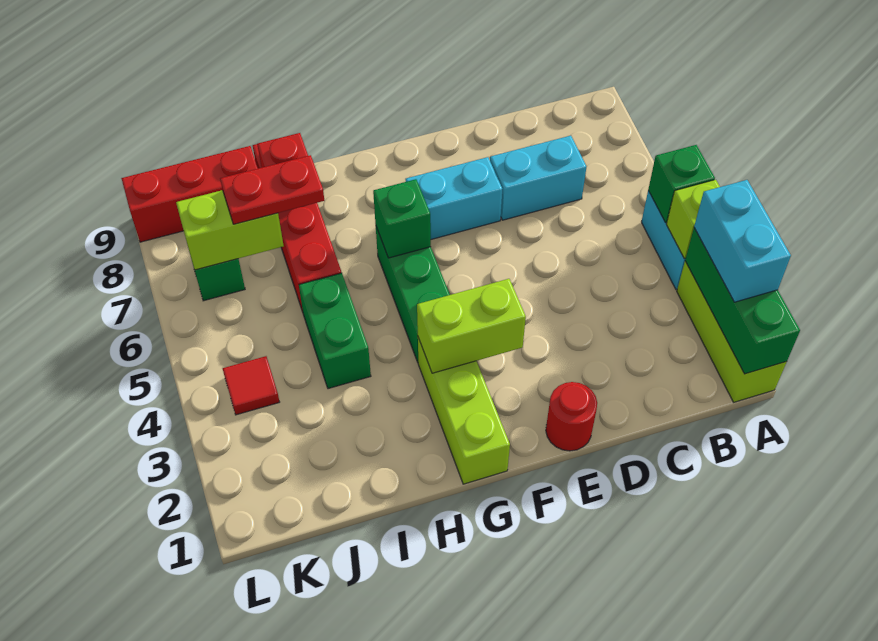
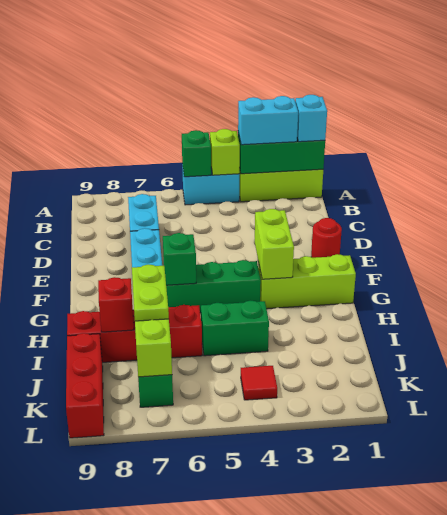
none -> cyan 1x1 brick [295,95,327,142]
red 1x2 plate [220,155,324,224] -> lime 1x2 plate [132,264,169,321]

